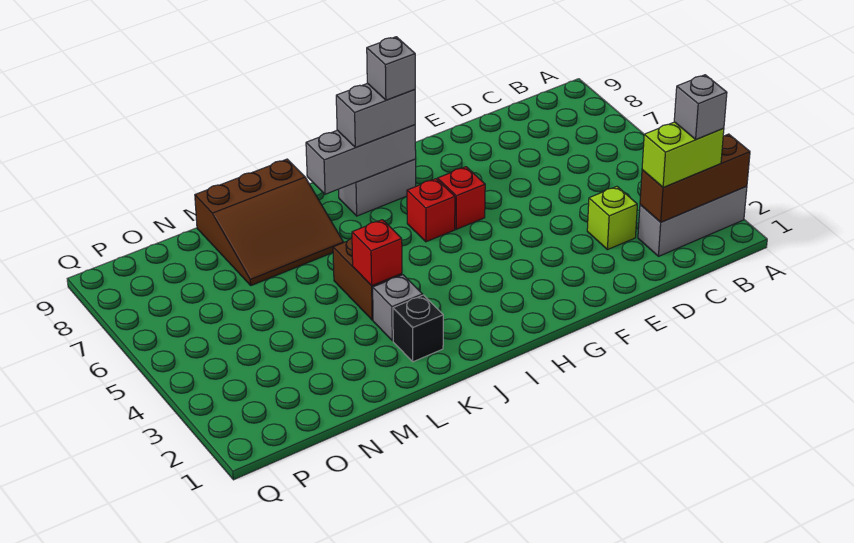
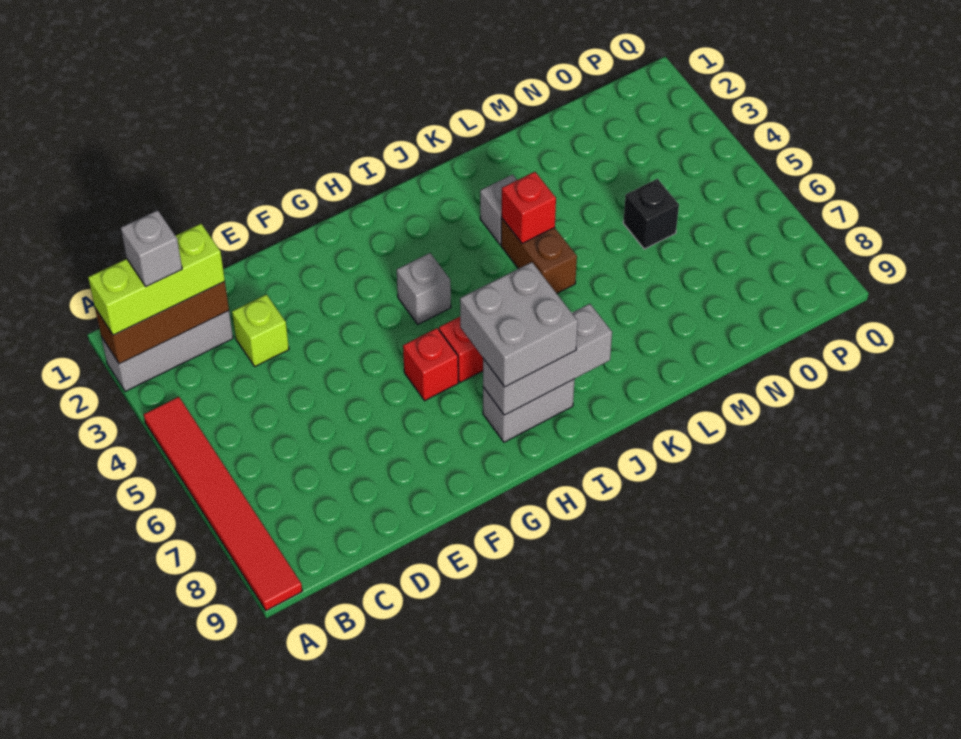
none -> red 1x6 tile [144,397,302,611]
lime 1x2 brick [642,122,724,188] -> lime 1x3 brick [88,224,225,335]
grey 1x2 brick [336,83,415,147] -> grey 2x2 brick [460,262,578,387]
grey 1x1 brick [367,37,415,100] -> grey 1x1 brick moved to [397,253,451,324]
black 1x1 brick [393,295,443,362] -> black 1x1 brick moved to [623,179,679,249]
brown 3x3 slope [195,159,343,285] -> none

